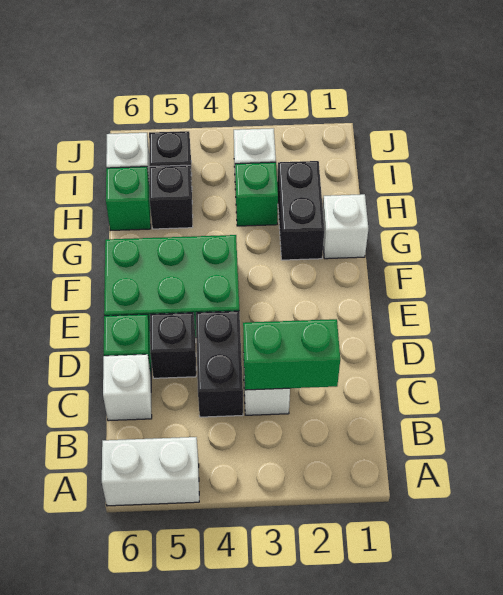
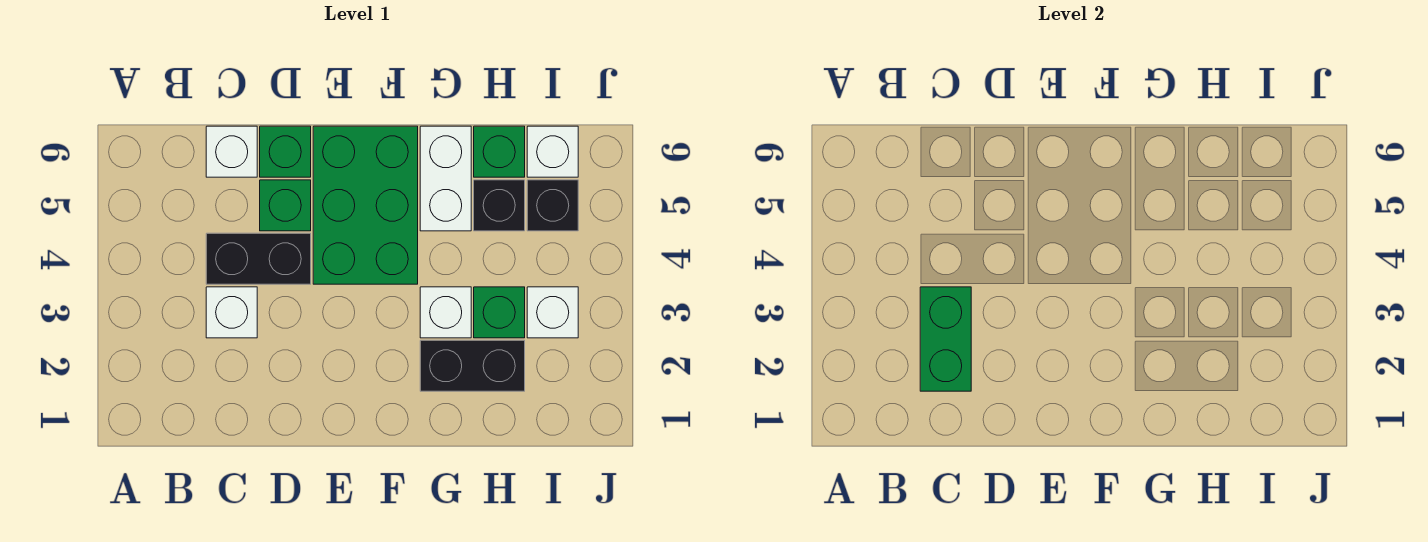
white 1x2 brick [102,437,199,506] -> white 1x2 brick moved to [420,126,471,231]
black 1x1 brick [150,313,196,378] -> green 1x1 brick [260,180,311,231]
white 1x1 brick [323,194,368,259] -> white 1x1 brick moved to [420,287,471,338]

